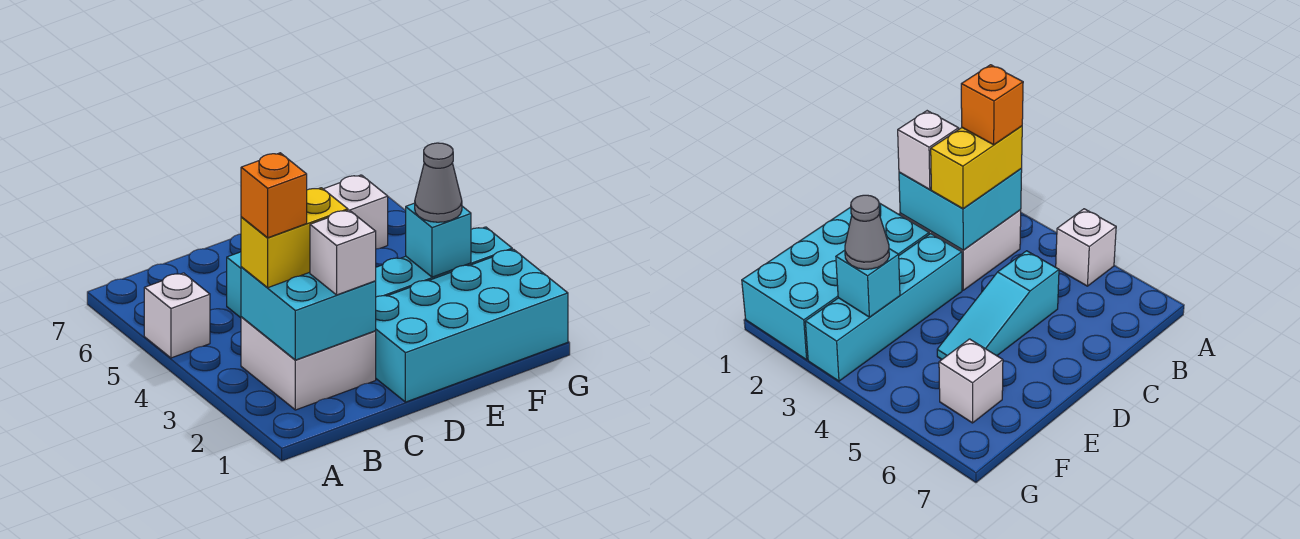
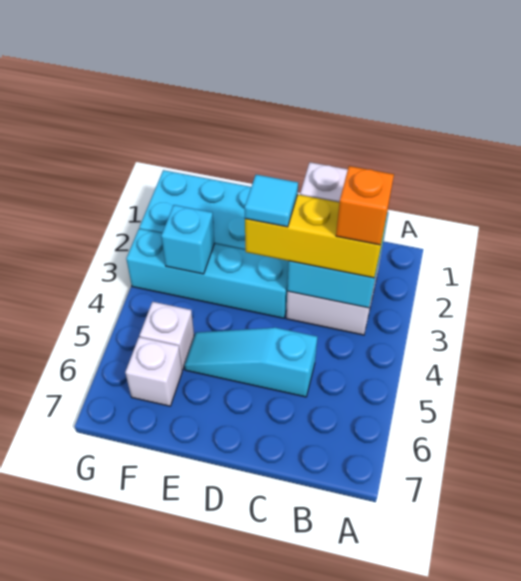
white 1x1 brick [144,273,210,358] -> white 1x1 brick moved to [140,302,194,370]
yellow 1x2 brick [241,188,348,288] -> yellow 1x3 brick [245,195,387,278]
none -> cyan 1x1 tile [245,175,298,227]
grey 1x1 cone [415,143,462,222] -> none

